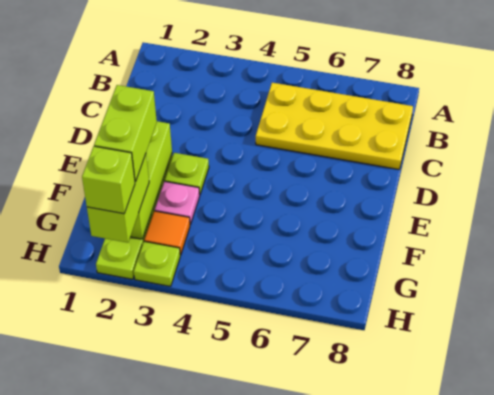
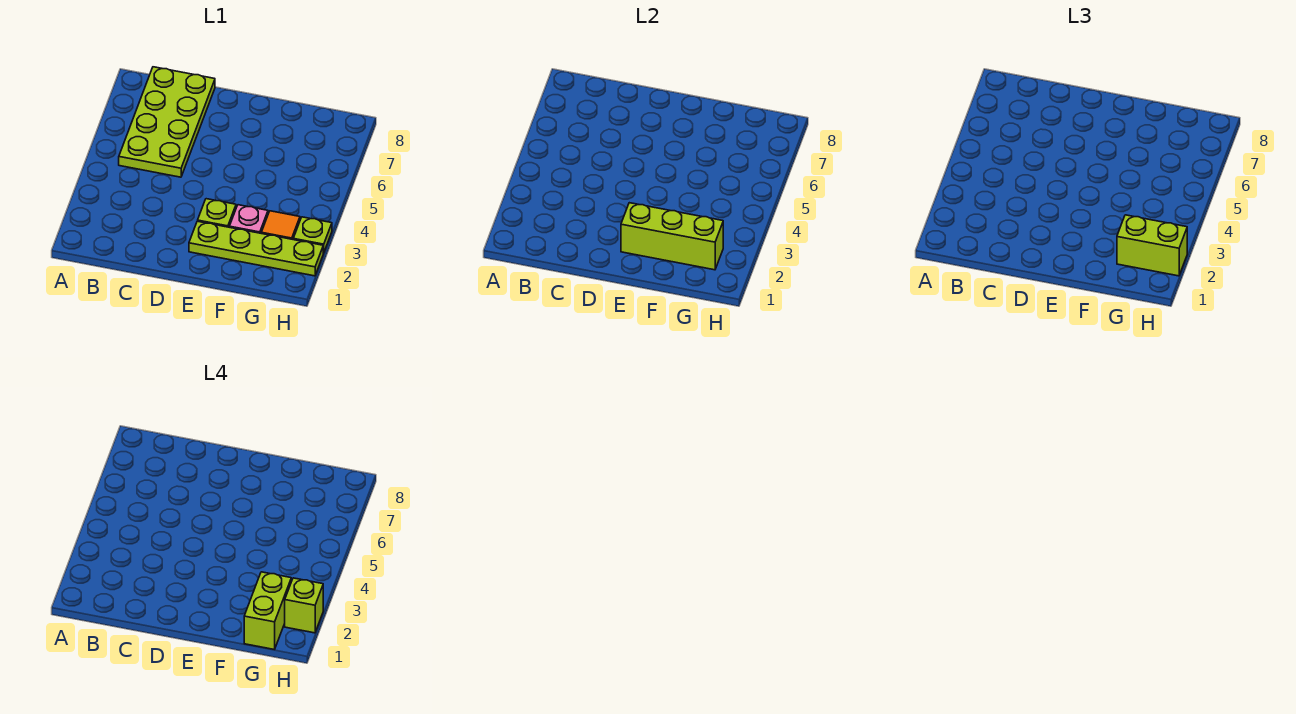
yellow 2x4 plate [256,83,413,169] -> lime 2x4 plate [119,67,215,177]
lime 1x2 brick [94,85,157,182] -> lime 1x2 brick turned to [244,572,291,650]

